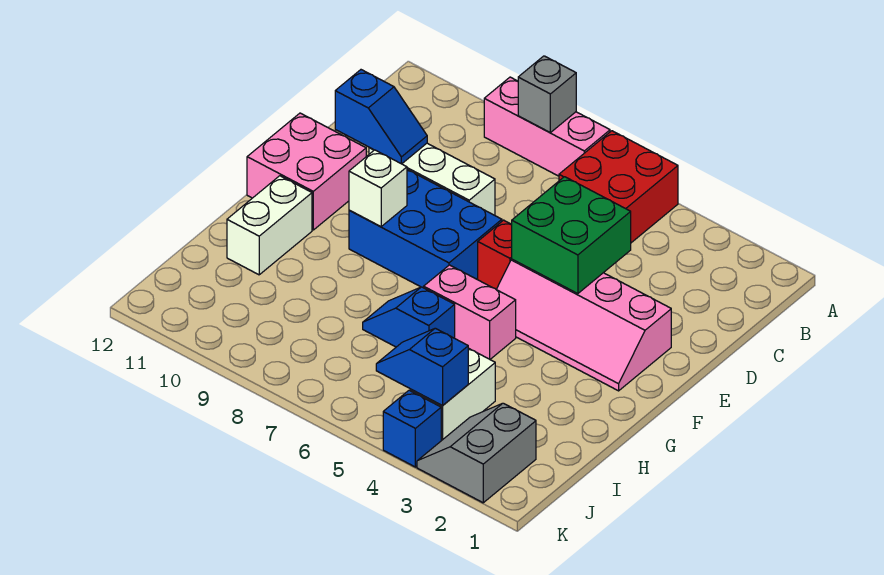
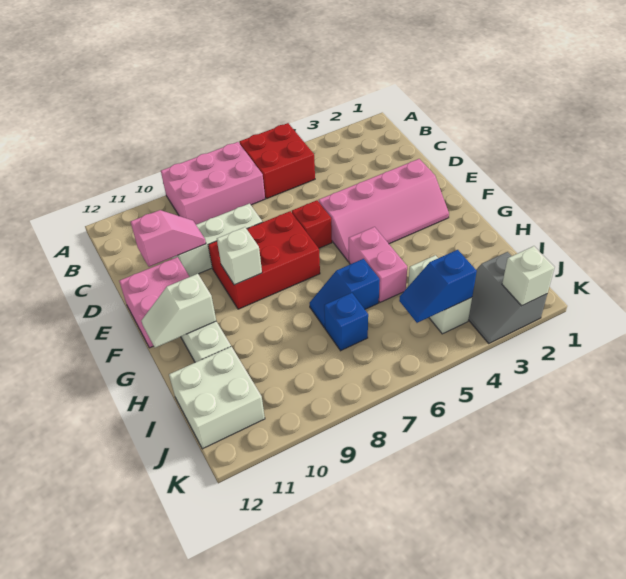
pink 1x3 brick [484,77,610,176] -> pink 2x3 brick [161,142,265,225]
grey 1x1 brick [518,56,576,133] -> none
green 2x2 brick [511,177,631,294] -> none
blue 1x2 slope [335,70,427,164] -> pink 1x2 slope [130,210,206,267]
blue 2x3 brick [349,170,502,288] -> red 2x3 brick [208,211,320,309]
pink 1x2 brick [424,265,516,359] -> pink 1x2 brick turned to [349,227,407,302]
none -> white 1x2 slope [141,274,216,348]
none -> white 2x2 brick [169,346,265,449]
none -> white 1x1 brick [502,246,555,306]
blue 1x1 brick [383,390,441,467] -> blue 1x1 brick moved to [324,293,368,351]

